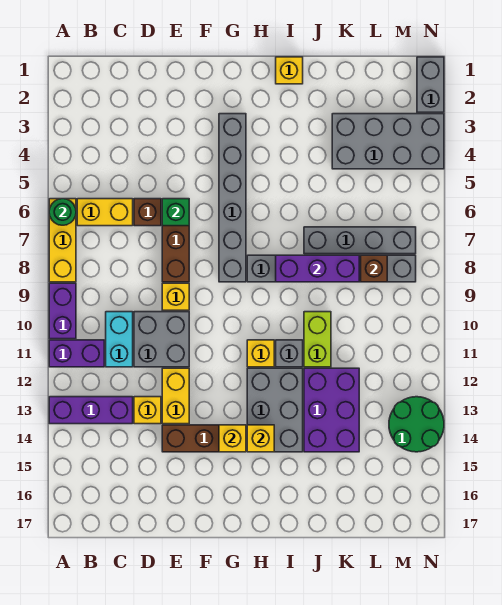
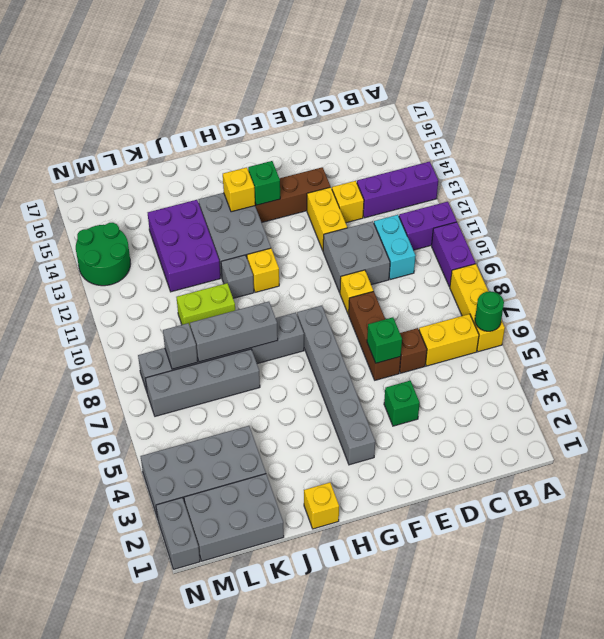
none -> green 1x1 brick [384,381,420,426]
yellow 1x1 brick [219,425,246,452] -> green 1x1 brick [248,161,280,205]
purple 1x3 brick [276,255,359,282] -> grey 1x3 brick [190,302,278,362]
lime 1x2 brick [304,312,331,367] -> lime 1x2 brick turned to [177,283,235,326]
none -> grey 2x3 brick [184,474,284,561]
brown 1x1 brick [361,255,387,282] -> grey 1x1 brick [163,323,198,369]

